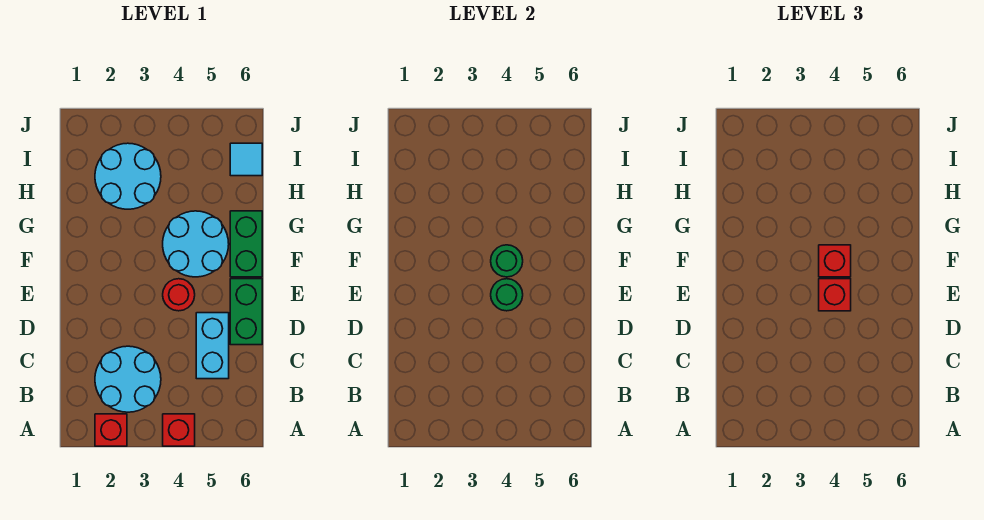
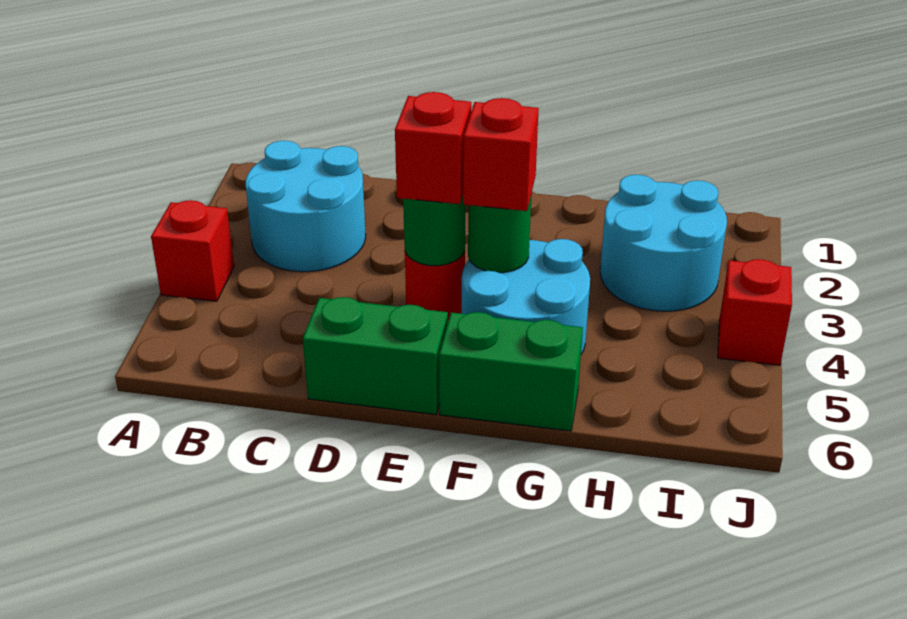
red 1x1 brick [95,414,127,446] -> red 1x1 brick moved to [718,259,792,365]
cyan 1x2 brick [196,313,229,379] -> none
cyan 1x1 tile [230,143,262,176] -> none

